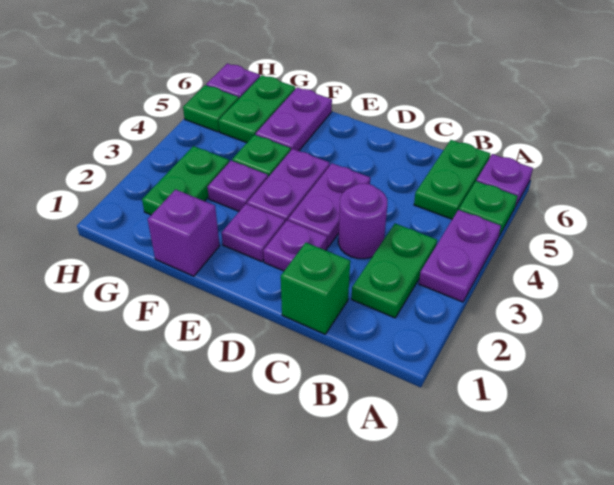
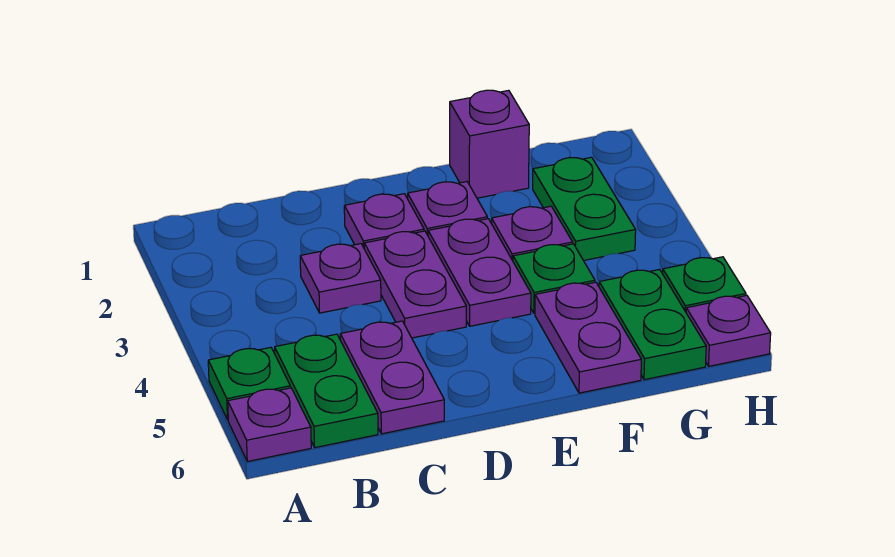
purple 1x2 plate [419,210,501,302] -> purple 1x2 plate moved to [340,321,444,434]
green 1x2 plate [351,224,437,318] -> none
green 1x1 brick [281,243,350,334] -> none
purple 1x1 round brick [338,183,387,259] -> purple 1x1 plate [300,244,381,313]

